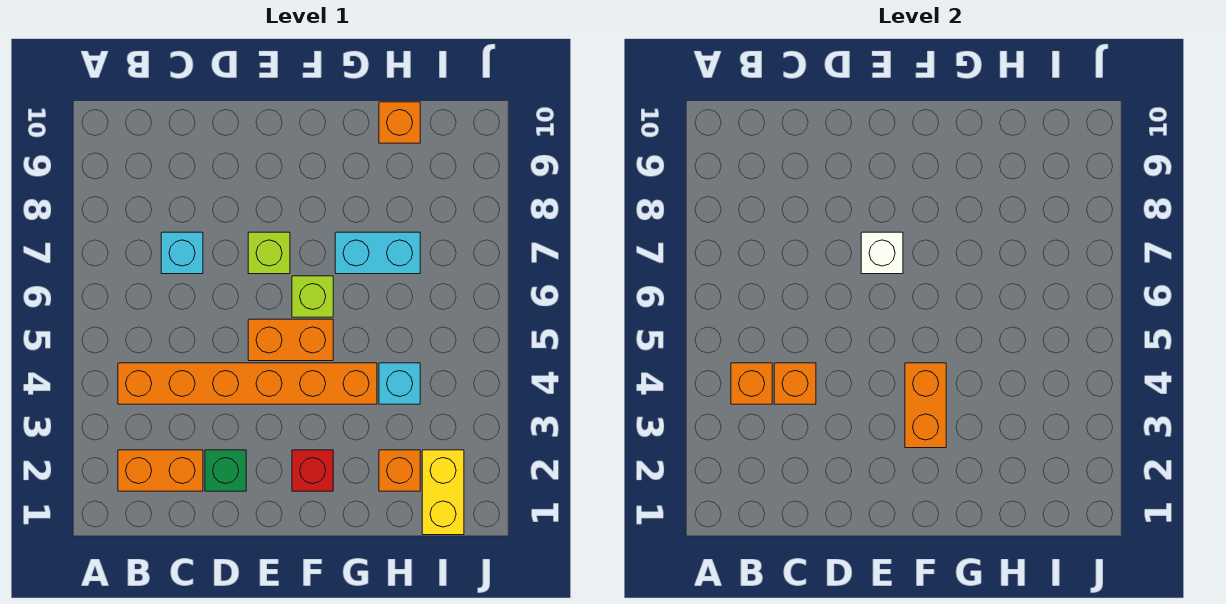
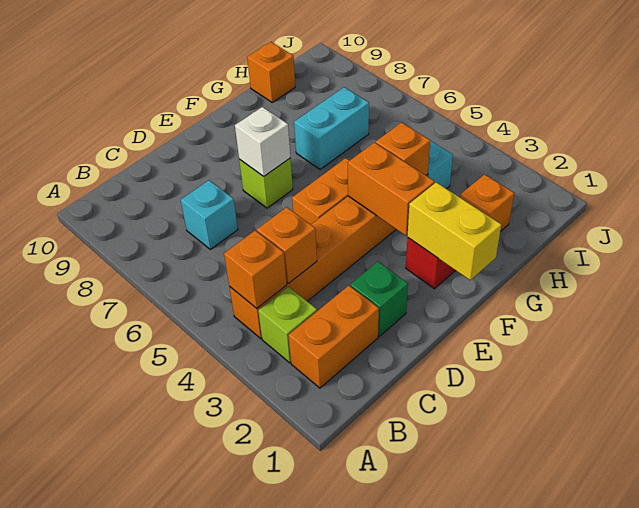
lime 1x1 brick [292,276,333,317] -> lime 1x1 brick moved to [258,287,317,363]
none -> orange 1x1 brick [376,122,430,175]
yellow 1x2 brick [422,450,464,535] -> yellow 1x2 brick moved to [408,182,501,280]

